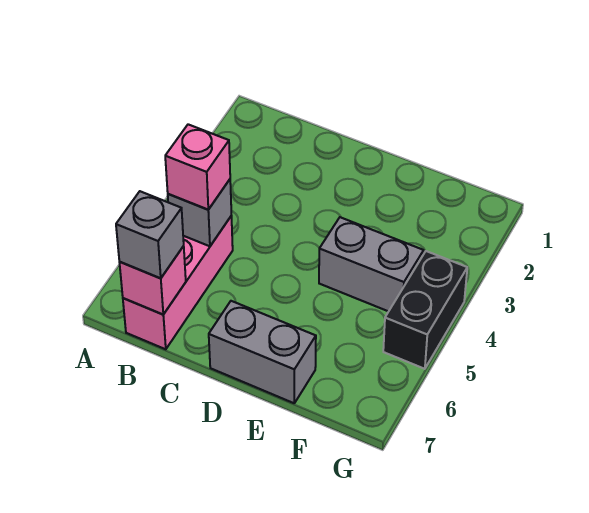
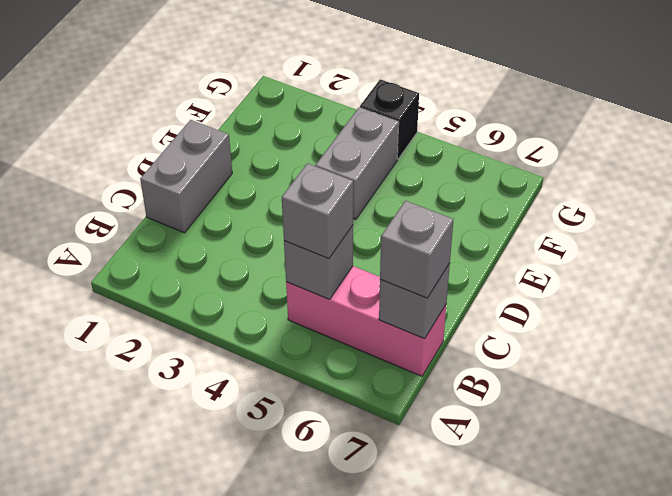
pink 1x1 brick [165,124,230,210] -> grey 1x1 brick [282,163,353,258]
pink 1x1 brick [119,246,186,314] -> grey 1x1 brick [379,263,450,339]
grey 1x2 brick [209,301,316,403] -> grey 1x2 brick moved to [140,120,232,233]
black 1x2 brick [383,251,467,369] -> black 1x1 brick [360,79,419,159]

